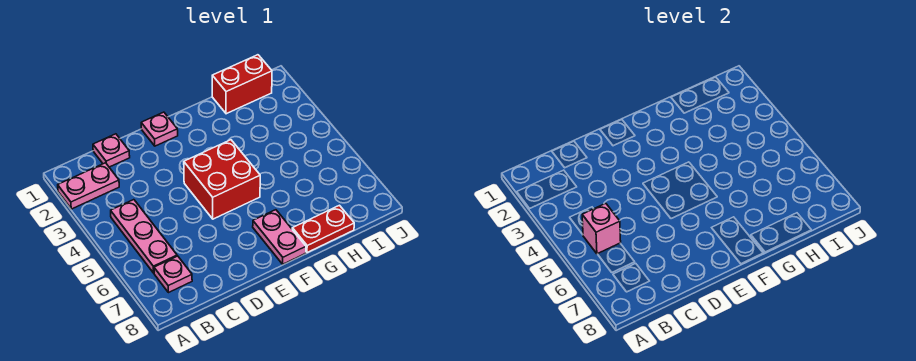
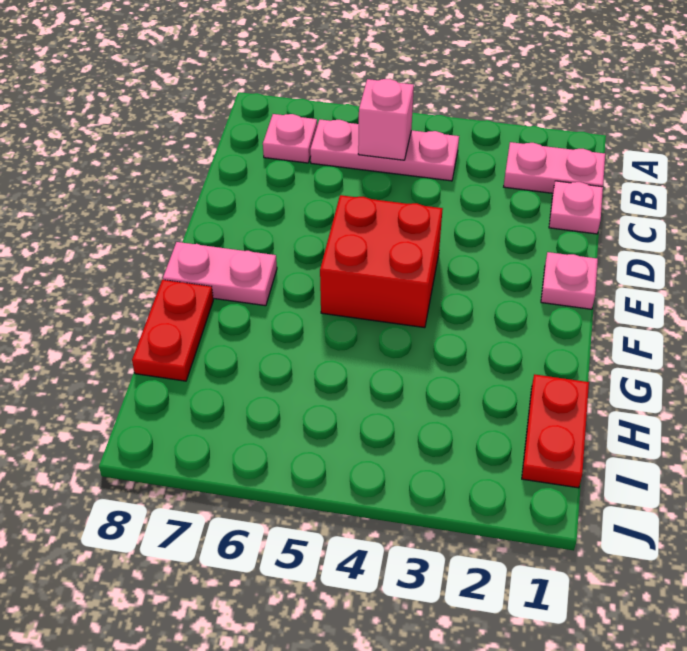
pink 1x2 plate [58,163,119,209] -> pink 1x2 plate turned to [504,142,605,193]
red 1x2 brick [212,55,272,114] -> red 1x2 plate [522,374,589,488]

